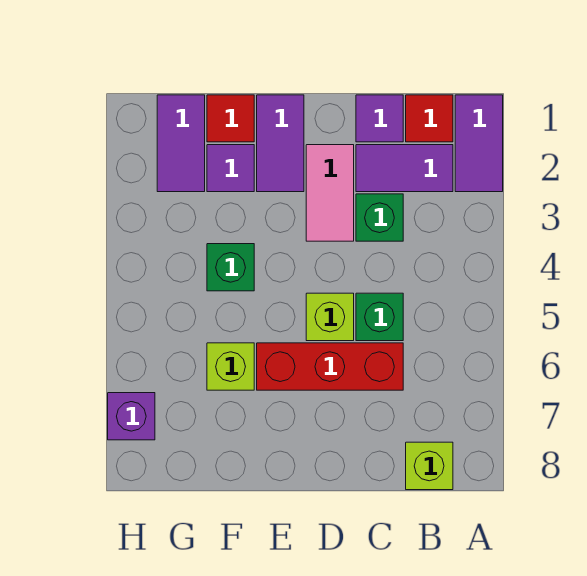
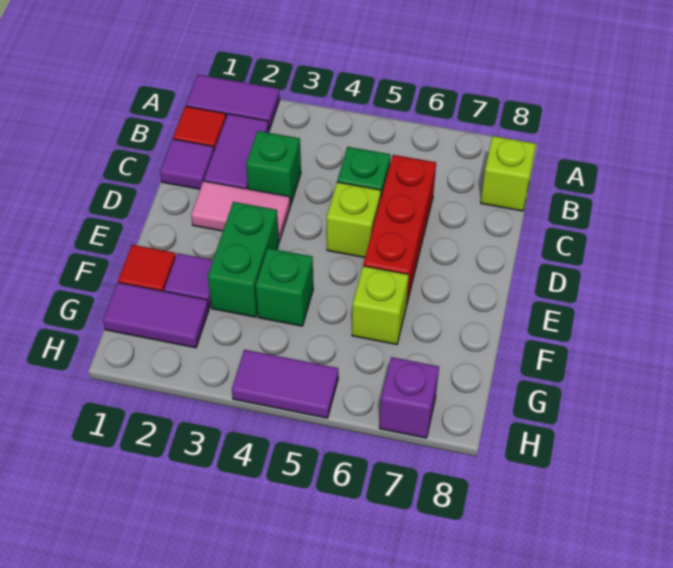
purple 1x2 tile [257,95,304,192] -> purple 1x2 tile moved to [232,350,338,418]
none -> green 1x2 brick [208,202,279,317]

